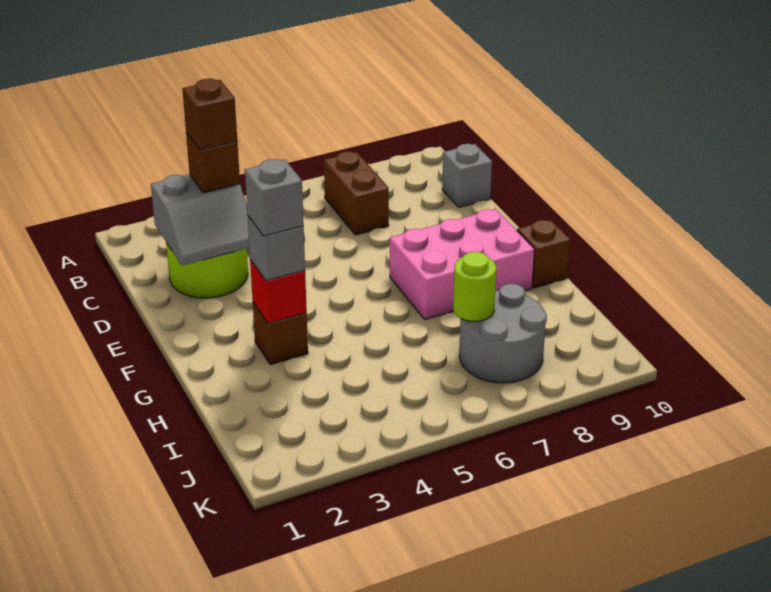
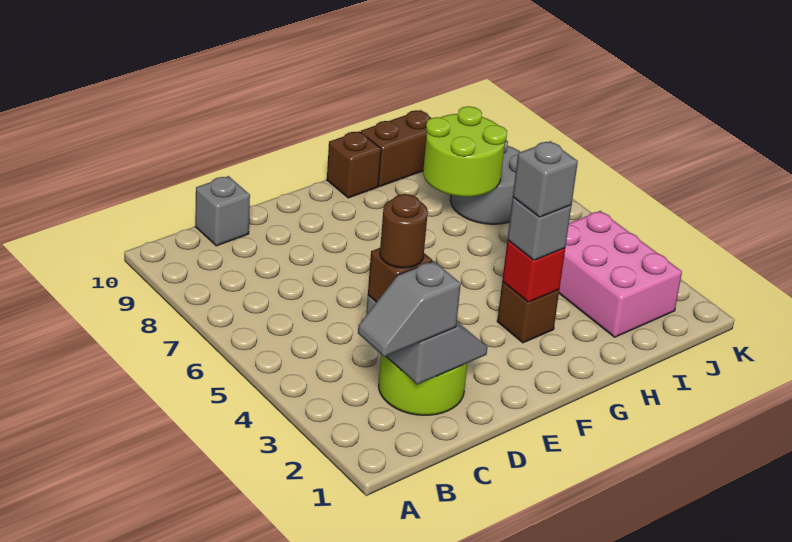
none -> grey 1x2 slope [358,261,461,357]
brown 1x2 brick [324,151,389,235] -> brown 1x2 brick moved to [361,110,431,186]
brown 1x1 brick [182,79,237,150] -> brown 1x1 round brick [380,194,428,268]
pink 2x3 brick [390,209,535,320] -> pink 2x3 brick moved to [559,211,682,337]
lime 1x1 round brick [453,252,496,321] -> lime 2x2 round brick [423,106,507,197]

